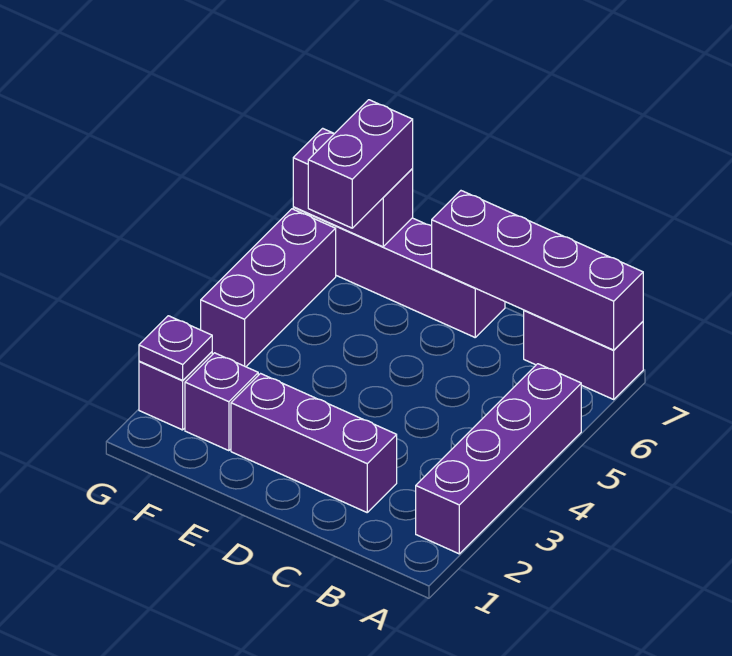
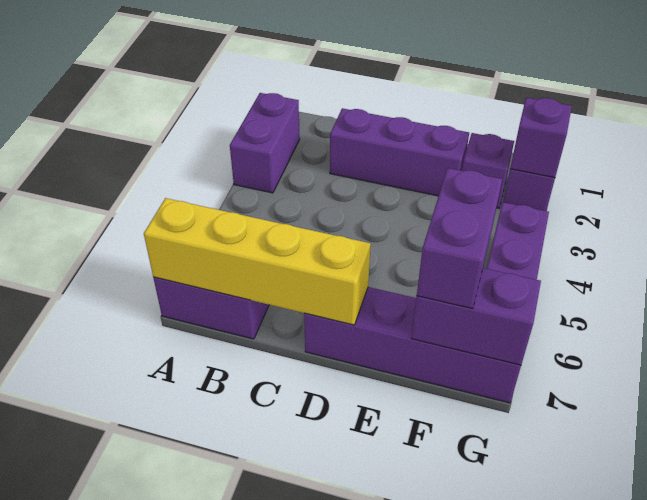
purple 1x4 brick [416,364,581,554] -> purple 1x2 brick [230,93,300,193]
purple 1x4 brick [432,191,643,350] -> yellow 1x4 brick [144,198,371,325]
purple 1x1 plate [139,316,212,380] -> purple 1x1 brick [510,98,572,178]

